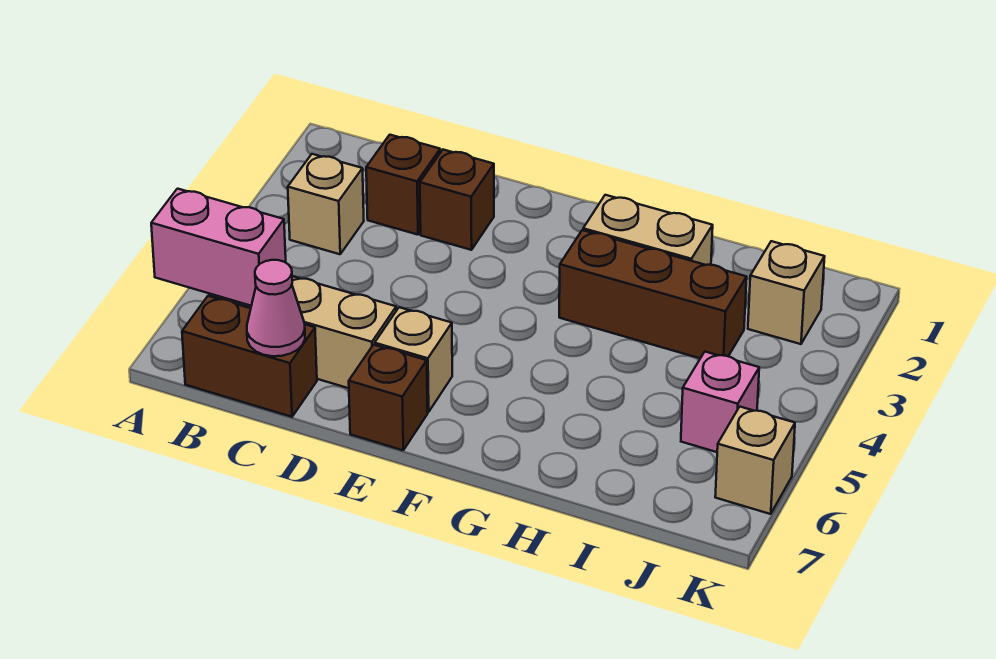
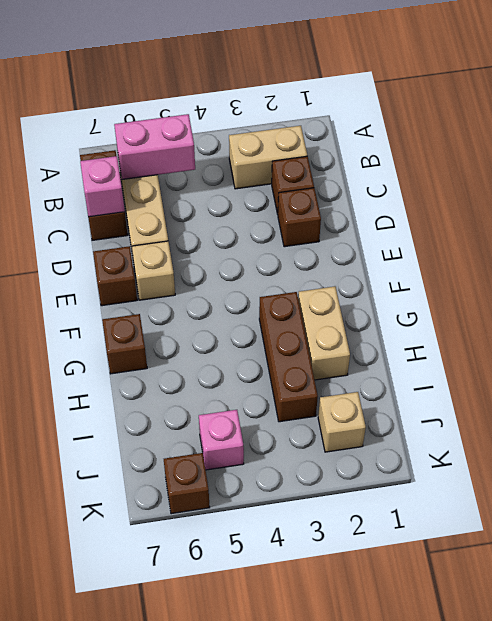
pink 1x2 brick [151,189,286,306] -> pink 1x2 brick turned to [114,114,195,180]
tan 1x1 brick [288,154,364,254] -> tan 1x2 brick [229,126,307,189]
pink 1x1 cone [247,260,305,356] -> pink 1x1 brick [80,156,125,217]
none -> brown 1x1 brick [102,314,147,374]
tan 1x1 brick [715,407,795,514] -> brown 1x1 brick [164,453,210,514]

